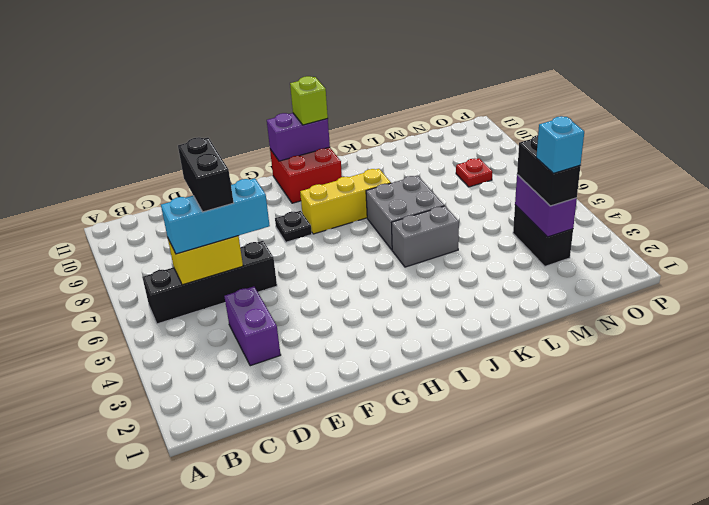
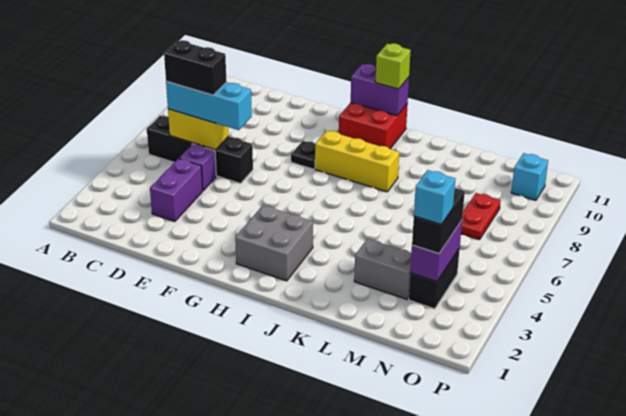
none -> purple 1x1 brick [179,144,216,190]
black 1x2 brick [178,137,234,212] -> black 1x2 brick turned to [164,40,226,95]
grey 1x2 brick [392,206,459,267] -> grey 1x2 brick moved to [354,239,411,299]
grey 2x2 brick [366,175,444,250] -> grey 2x2 brick moved to [235,205,313,281]
red 1x1 plate [456,158,492,187] -> red 1x2 plate [461,193,500,240]
none -> cyan 1x1 brick [511,153,548,200]

